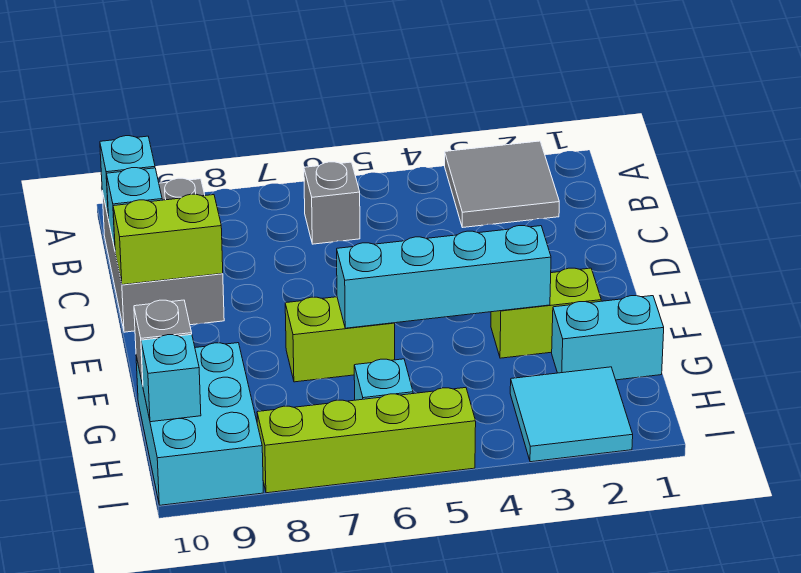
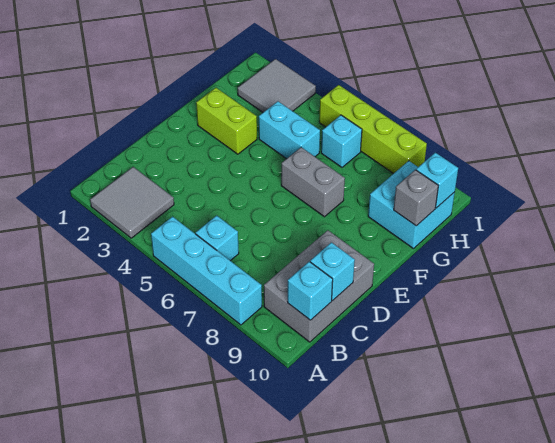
grey 1x1 brick [304,162,360,244] -> cyan 1x1 brick [196,216,239,261]
lime 1x2 brick [113,194,223,285] -> none
cyan 1x4 brick [337,226,551,328] -> cyan 1x4 brick moved to [151,217,262,325]
lime 1x2 brick [285,297,395,382] -> grey 1x2 brick [281,147,345,217]
cyan 1x2 brick [552,296,664,380] -> cyan 1x2 brick moved to [259,101,320,159]
cyan 2x3 brick [136,343,263,505] -> cyan 2x2 brick [368,161,455,249]
cyan 2x2 tile [510,367,633,462] -> grey 2x2 tile [238,59,316,112]

